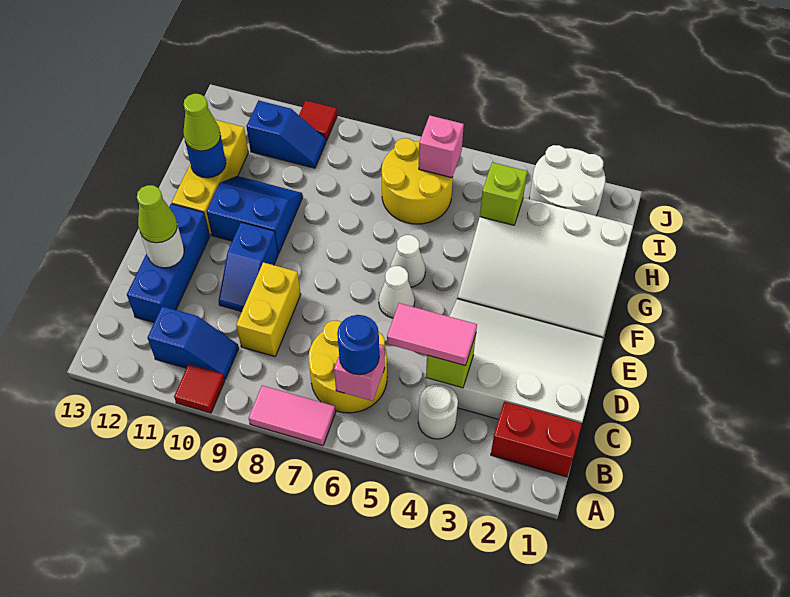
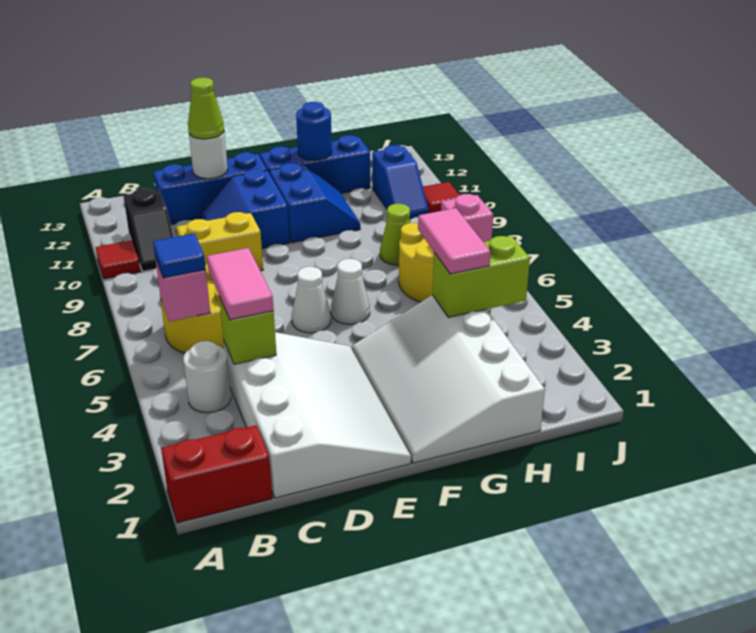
pink 1x2 tile [249,385,336,446] -> pink 1x2 tile moved to [418,208,491,274]
red 1x2 brick [491,402,582,477] -> red 1x2 brick turned to [161,426,272,523]
blue 1x1 round brick [337,315,379,375] -> blue 1x1 tile [153,233,206,278]
blue 1x2 slope [147,306,239,379] -> black 1x2 slope [123,188,173,271]
blue 1x2 slope [219,222,278,312] -> blue 2x2 slope [201,169,290,248]
yellow 1x3 brick [172,120,248,235] -> blue 1x3 brick [260,135,370,193]
lime 1x1 cone [184,94,221,151] -> lime 1x1 cone moved to [380,204,410,265]
lime 1x1 brick [480,162,527,225] -> lime 1x2 brick [433,236,530,317]
white 2x2 round brick [529,145,605,216] -> none

